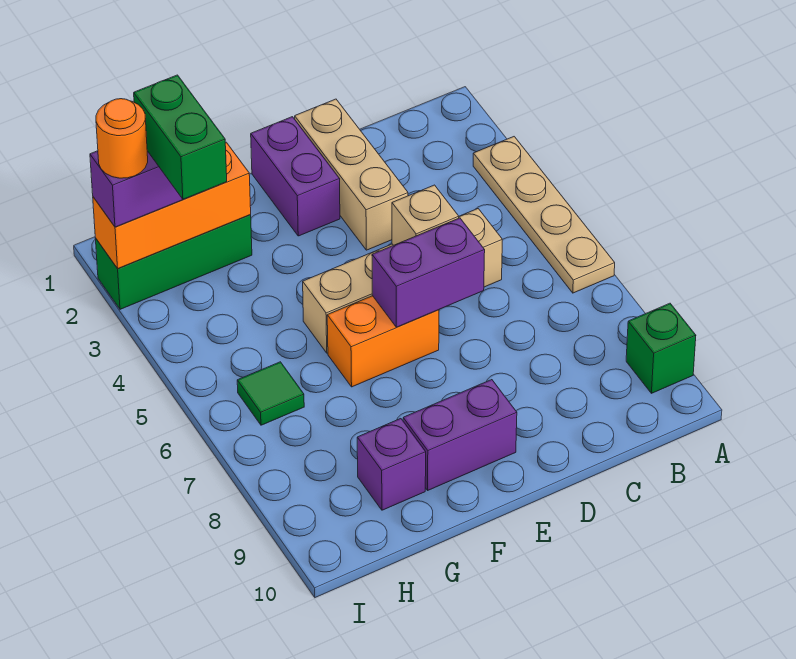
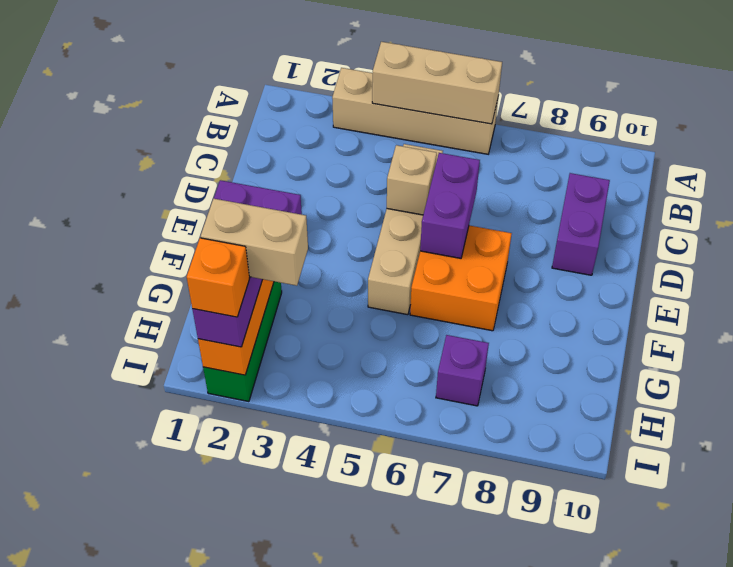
tan 1x4 plate [473,137,615,293] -> tan 1x4 brick [332,68,498,154]
green 1x1 brick [626,303,696,393] -> none
tan 1x3 brick [295,99,408,250] -> tan 1x3 brick moved to [372,42,502,124]
orange 1x2 brick [327,296,439,387] -> orange 2x2 brick [410,225,512,331]
purple 1x2 brick [403,380,517,490] -> purple 1x2 brick moved to [552,173,610,275]
purple 1x1 brick [357,419,426,510] -> purple 1x1 brick moved to [436,335,489,406]
green 1x2 brick [134,75,227,199] -> tan 1x2 brick [201,199,308,286]
green 1x1 tile [237,362,304,425] -> none
orange 1x1 round brick [96,99,148,178] -> orange 1x1 brick [187,238,250,317]

